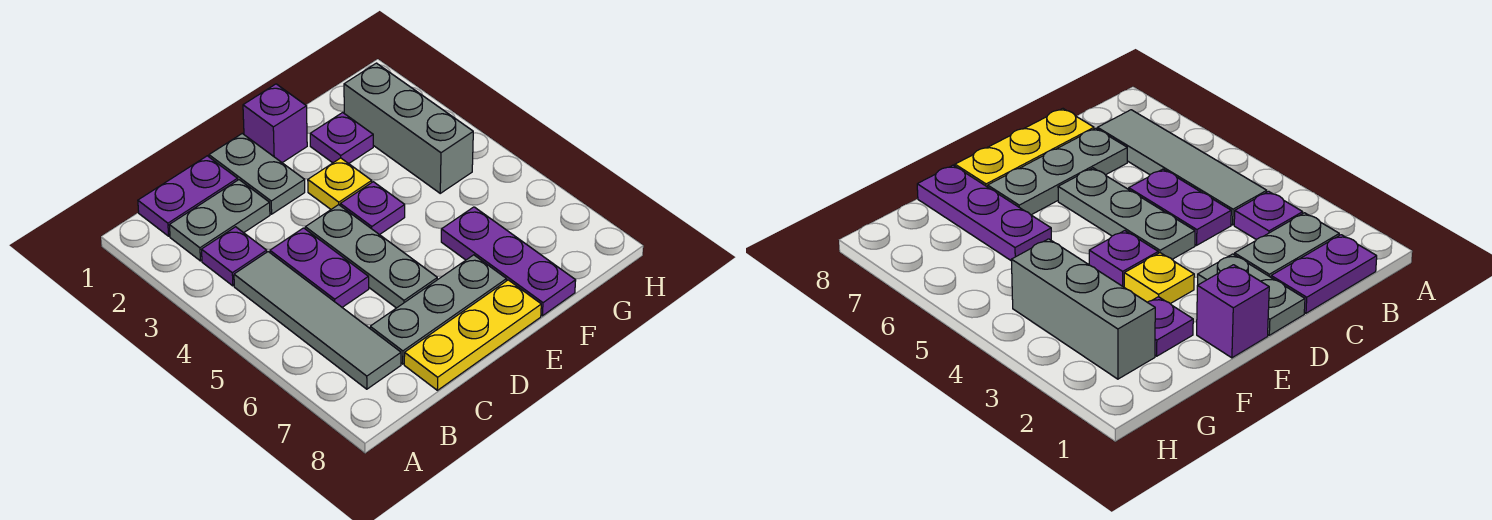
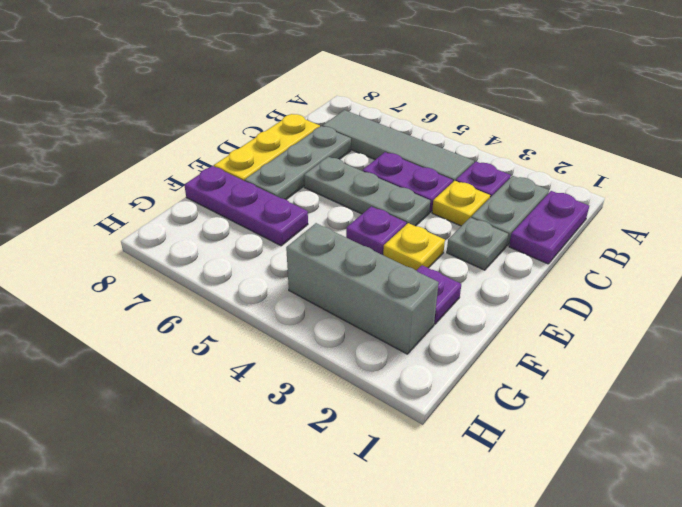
none -> yellow 1x1 plate [432,181,490,226]
grey 1x2 plate [209,134,305,214] -> grey 1x1 plate [447,218,508,270]
purple 1x1 brick [243,84,307,163] -> none

